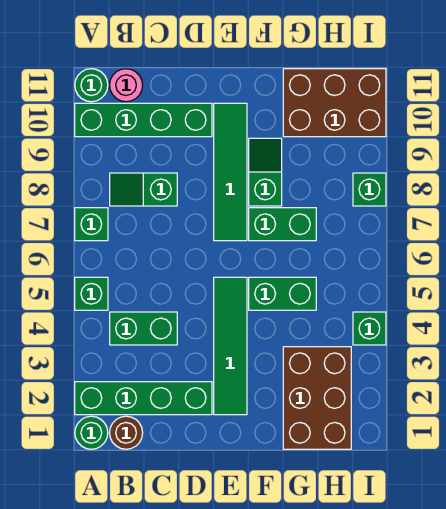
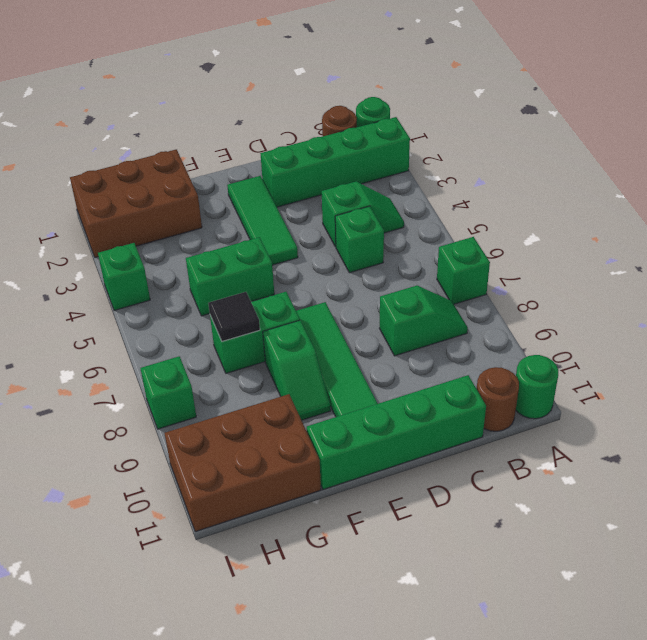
green 1x1 brick [75,277,108,310] -> green 1x1 brick moved to [335,206,384,273]
green 1x4 brick [75,103,212,137] -> green 1x4 brick moved to [307,375,486,490]
green 1x2 brick [110,312,177,345] -> green 1x2 slope [322,182,404,247]
pink 1x1 round brick [110,69,143,102] -> brown 1x1 round brick [476,367,519,431]
green 1x4 tile [214,277,247,415] -> green 1x3 tile [227,176,298,265]
brown 2x3 brick [283,347,351,449] -> brown 2x3 brick turned to [70,149,202,257]
none -> black 1x1 tile [208,292,260,342]

